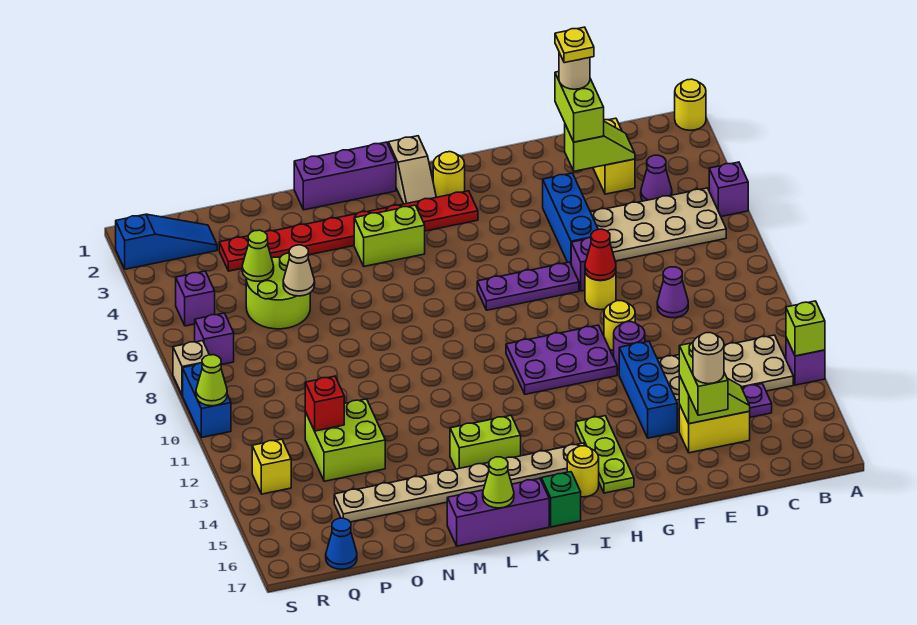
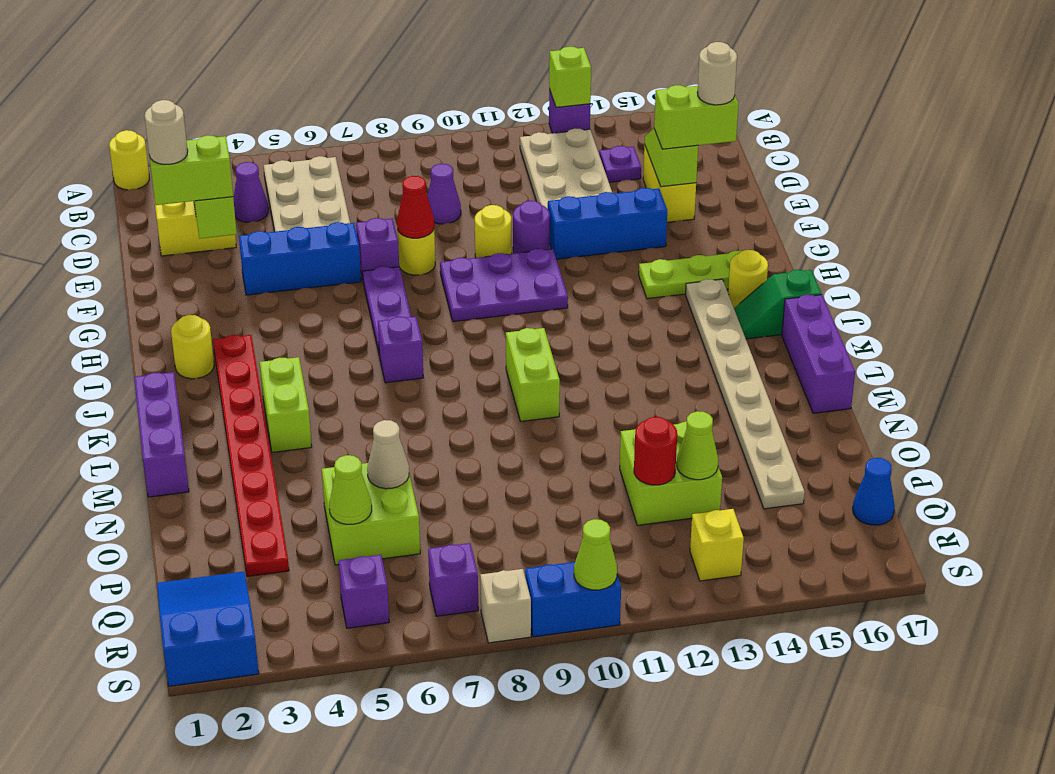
purple 1x1 brick [709,162,748,216] -> purple 1x1 brick moved to [378,317,424,383]
yellow 1x1 plate [555,27,594,63] -> none
purple 2x3 plate [506,325,617,394] -> purple 2x3 plate turned to [440,249,568,322]
tan 1x2 slope [388,136,436,204] -> none
lime 1x2 brick [450,416,521,469] -> lime 1x2 brick moved to [506,328,560,421]
lime 1x1 cone [483,457,514,508] -> lime 1x1 cone moved to [677,411,718,480]
lime 2x2 round brick [246,253,310,329] -> lime 2x2 brick [322,463,420,565]
red 1x1 brick [305,376,344,431] -> red 1x1 round brick [634,417,677,485]
blue 1x3 slope [116,214,217,269] -> blue 2x3 slope [157,572,259,686]

